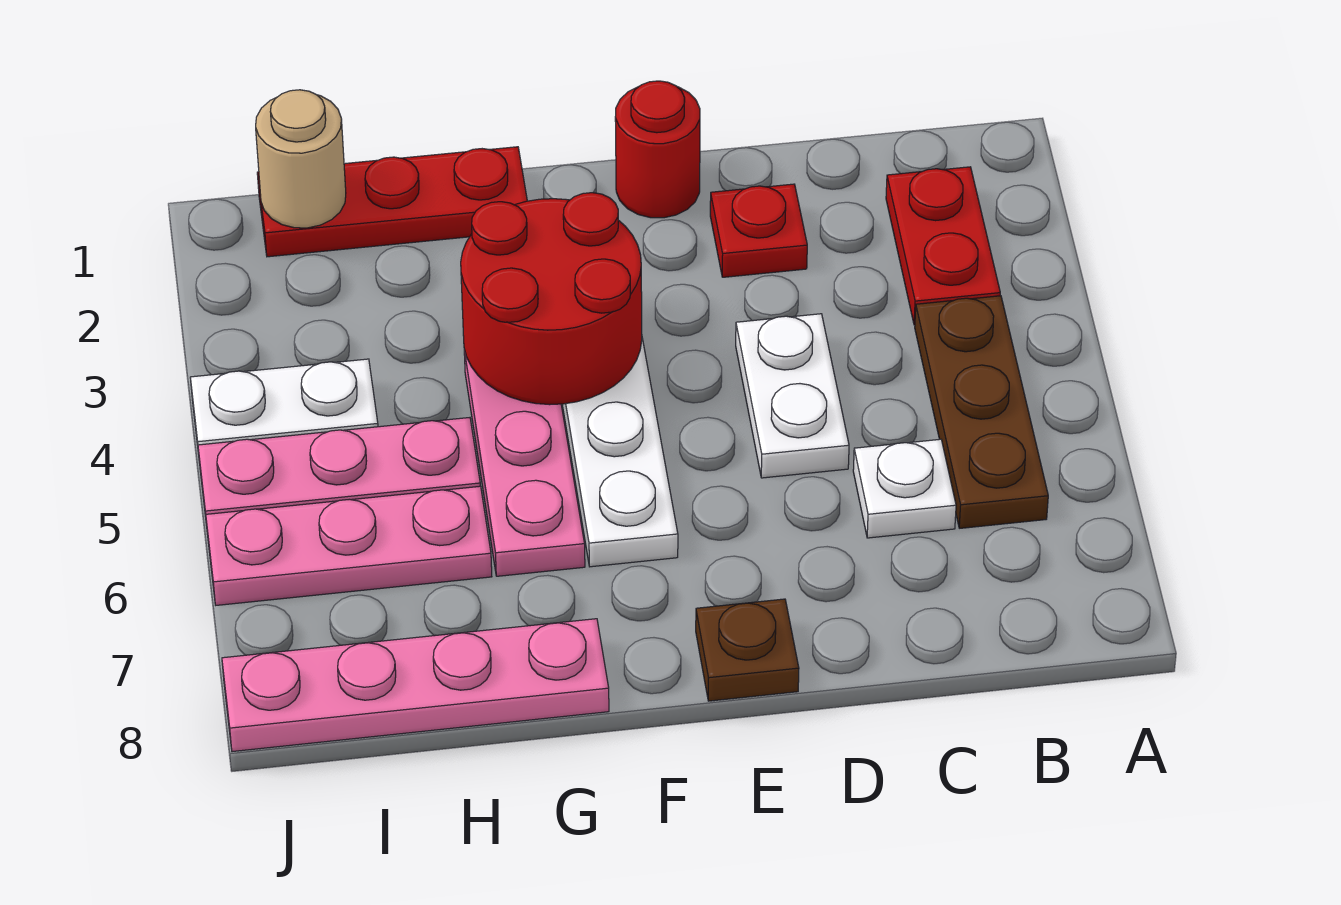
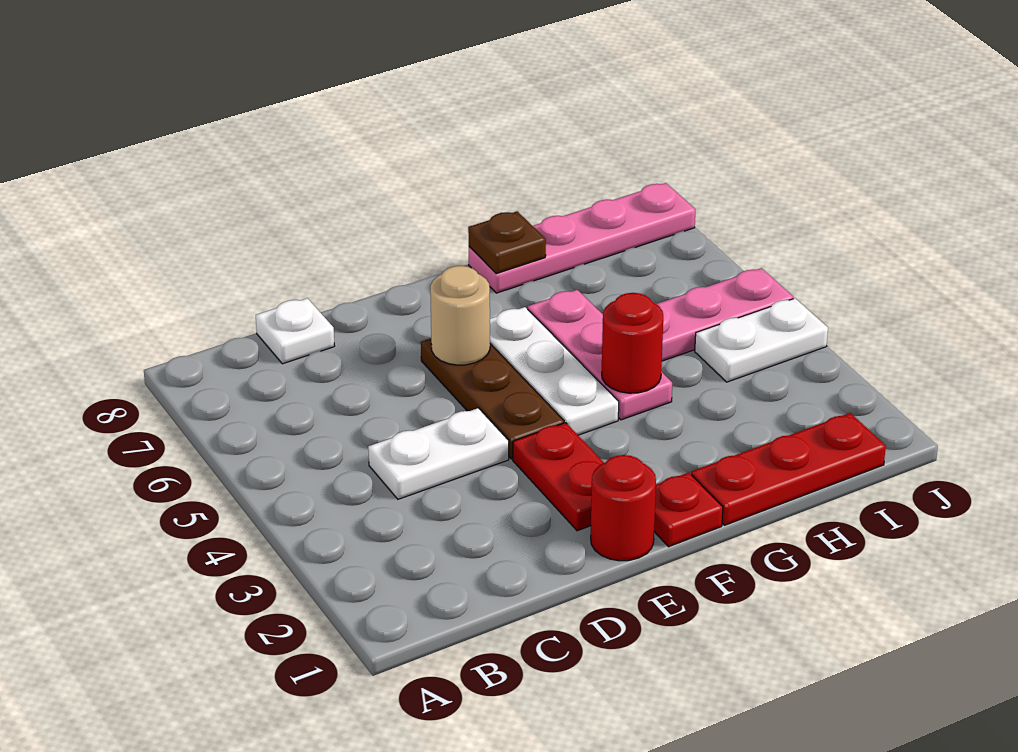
red 1x2 plate [886,167,1000,325] -> red 1x2 plate moved to [513,423,604,531]
brown 1x3 plate [915,296,1048,528] -> brown 1x3 plate moved to [421,338,564,459]
white 1x1 plate [853,439,956,538] -> white 1x1 plate moved to [256,298,335,364]
red 1x1 plate [710,184,807,277] -> red 1x1 plate moved to [654,472,723,547]
white 1x2 plate [736,314,849,478] -> white 1x2 plate turned to [368,408,509,499]
brown 1x1 plate [696,599,799,701] -> brown 1x1 plate moved to [468,211,546,274]
red 2x2 round brick [461,193,642,405] -> red 1x1 round brick [602,293,663,393]
pink 1x3 plate [206,486,492,605] -> none
tan 1x1 round brick [256,90,346,228] -> tan 1x1 round brick moved to [430,266,490,365]

